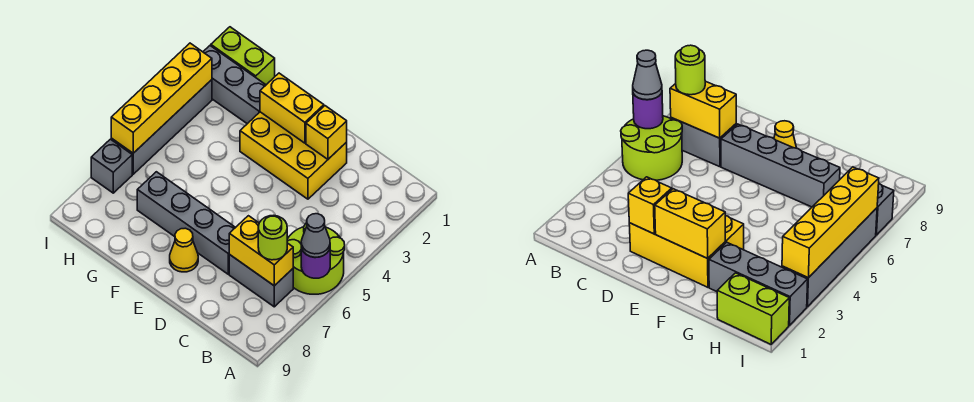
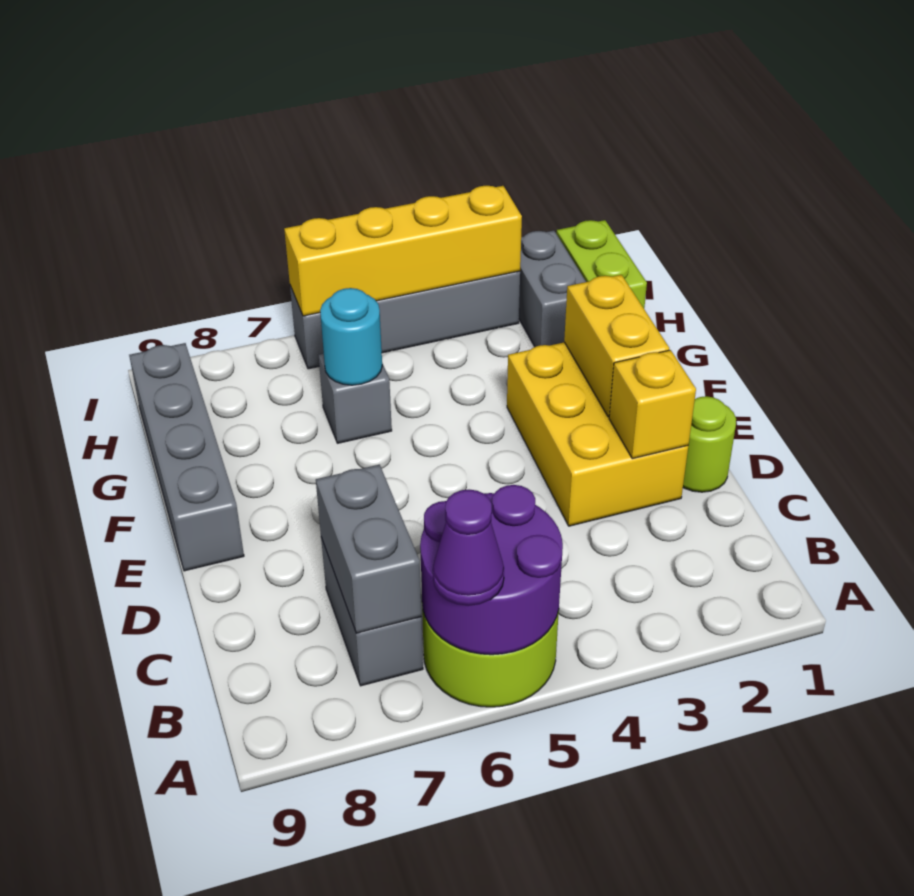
purple 1x1 round brick [301,247,330,278] -> purple 2x2 round brick [420,485,563,655]
grey 1x1 cone [301,214,330,257] -> purple 1x1 cone [433,490,504,606]
yellow 1x2 brick [229,216,293,286] -> grey 1x2 brick [316,465,421,633]
lime 1x1 round brick [258,215,287,260] -> lime 1x1 round brick moved to [683,396,736,492]
grey 1x4 brick [137,172,236,274] -> grey 1x4 brick moved to [129,343,244,571]
yellow 1x1 cone [170,228,198,272] -> none
grey 1x3 brick [203,46,266,124] -> grey 1x2 brick [519,230,586,347]
none -> cyan 1x1 round brick [320,288,382,385]
grey 1x1 brick [91,139,132,193] -> grey 1x1 brick moved to [319,354,392,443]

